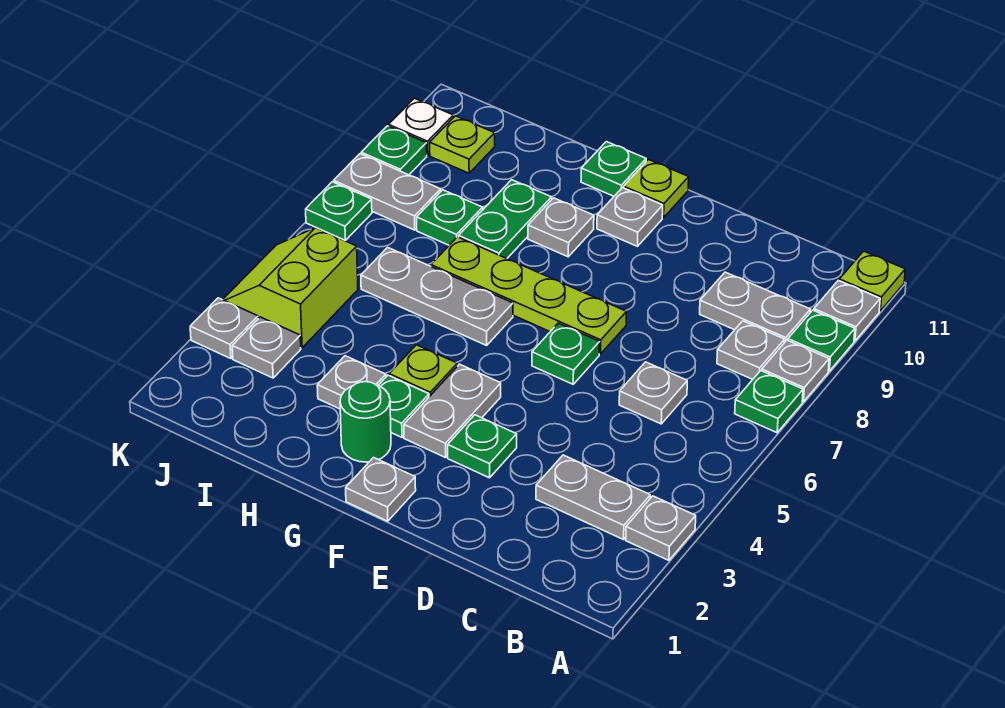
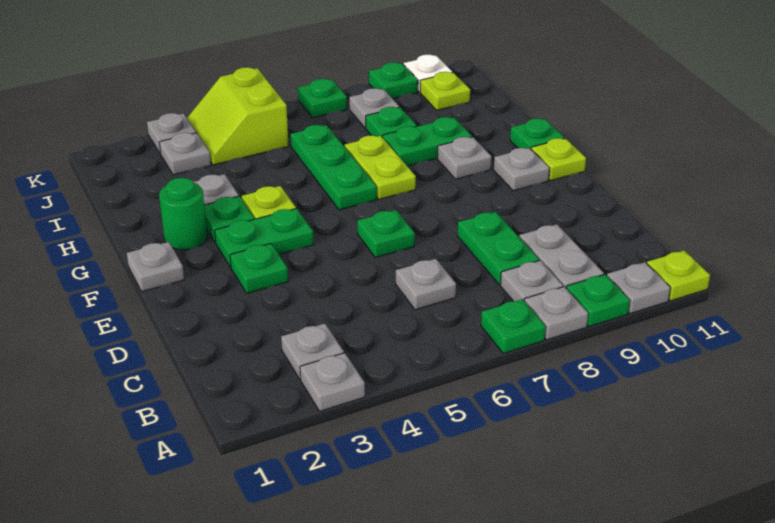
grey 1x2 plate [536,455,650,540] -> grey 1x1 plate [281,324,344,380]
none -> green 1x2 plate [458,212,539,285]
lime 1x4 plate [431,237,627,354] -> lime 1x2 plate [345,135,416,199]
grey 1x2 plate [404,364,501,458] -> green 1x2 plate [215,208,314,267]
grey 1x3 plate [361,247,513,345] -> green 1x3 plate [291,125,377,210]
lime 2x2 slope [223,228,358,348] -> lime 2x2 slope turned to [187,67,289,165]
grey 1x2 plate [334,154,441,230] -> grey 1x1 plate [349,88,399,128]

